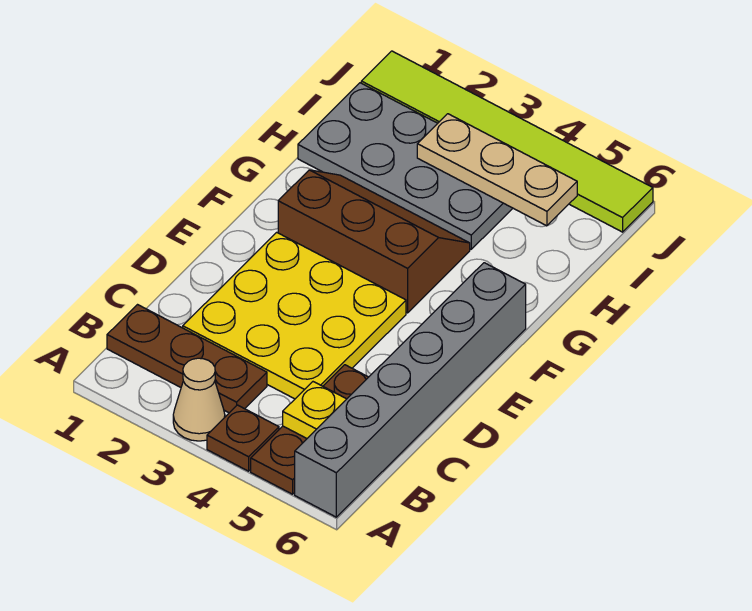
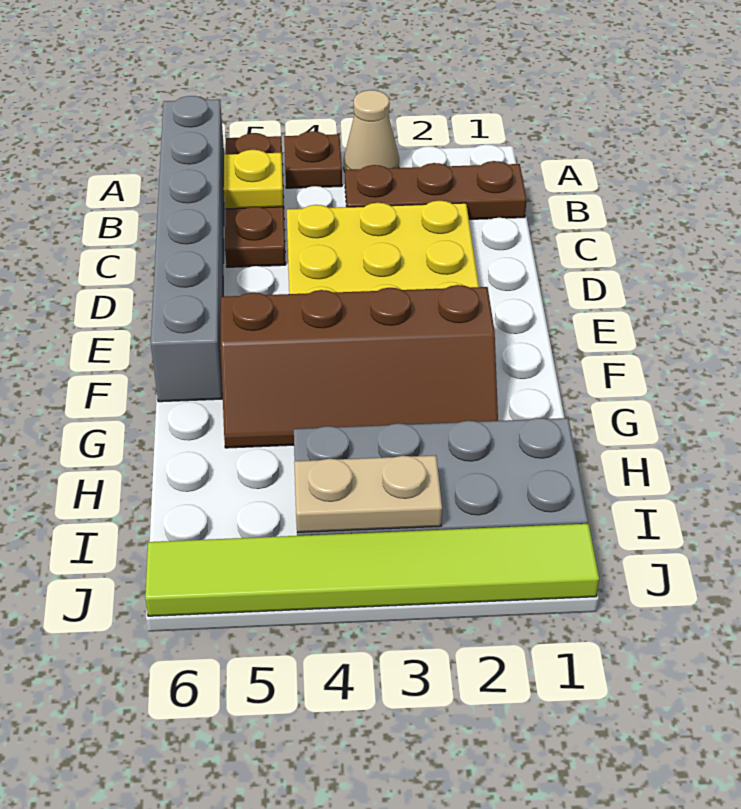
brown 2x3 slope [278,170,470,313] -> brown 2x4 slope [221,285,498,448]
tan 1x3 plate [417,114,577,226] -> tan 1x2 plate [294,455,442,532]

